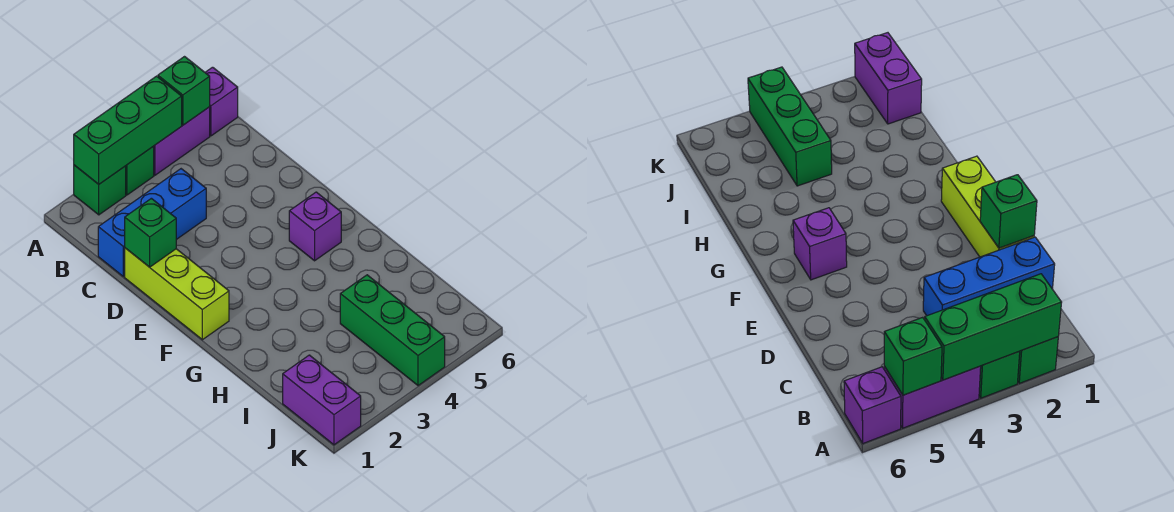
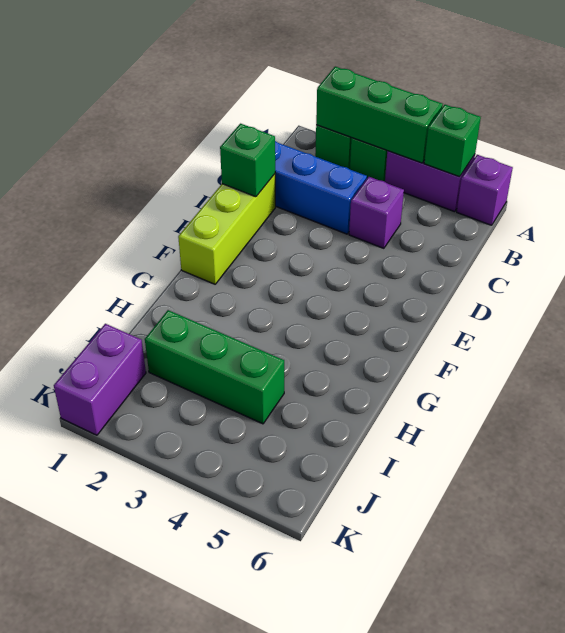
purple 1x1 brick [289,192,341,261] -> purple 1x1 brick moved to [349,177,404,248]
green 1x3 brick [340,275,445,386] -> green 1x3 brick turned to [145,310,284,424]

